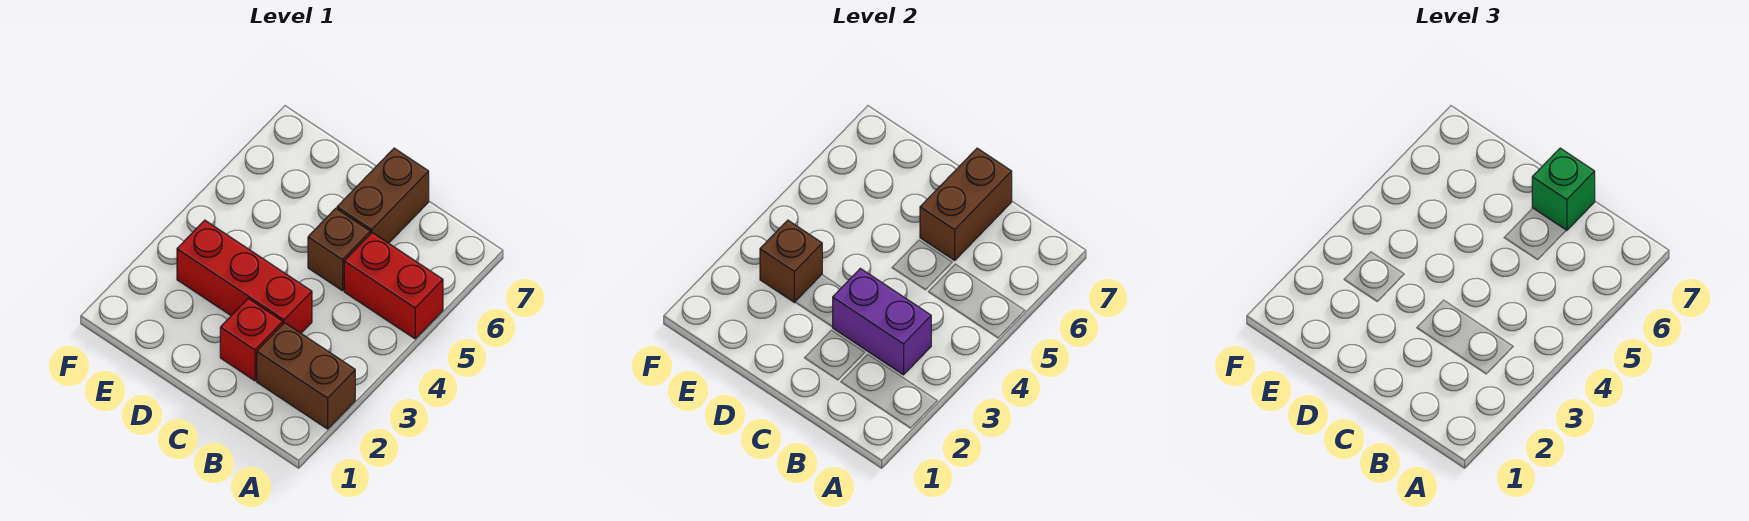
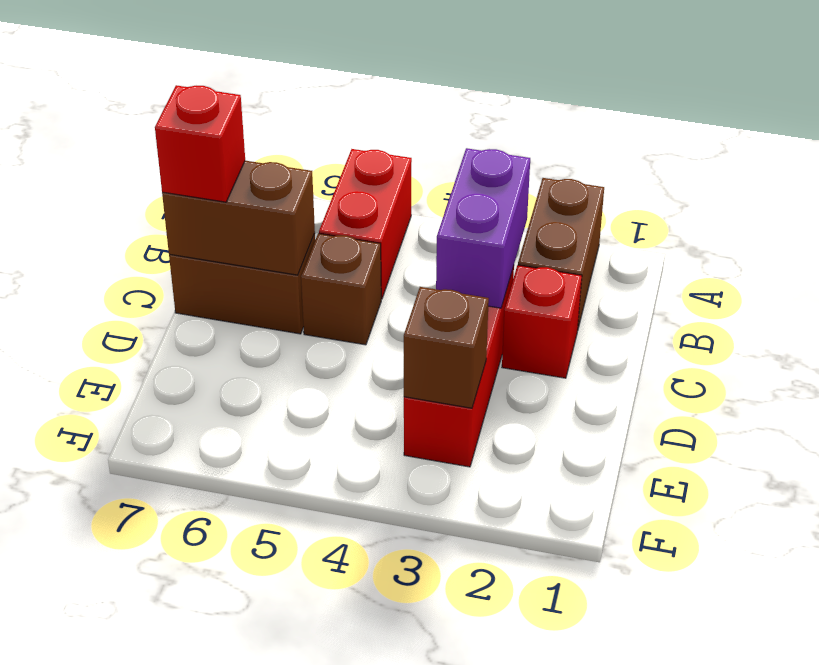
green 1x1 brick [1532,148,1595,231] -> red 1x1 brick [155,85,245,202]

